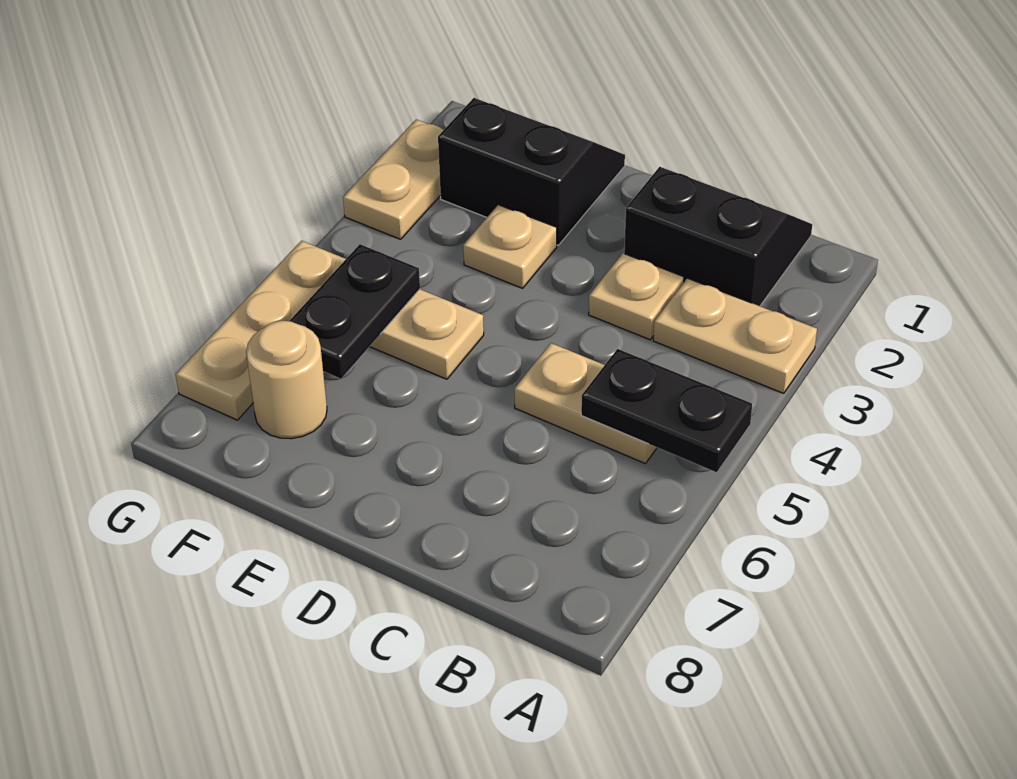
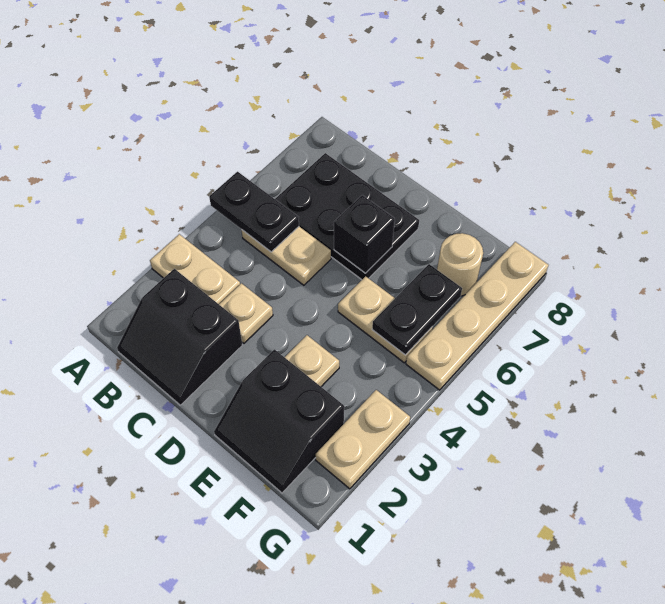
none -> black 2x3 plate [275,153,419,280]
none -> black 1x1 brick [334,195,395,273]
tan 1x3 plate [176,241,346,420] -> tan 1x4 plate [406,242,549,390]

